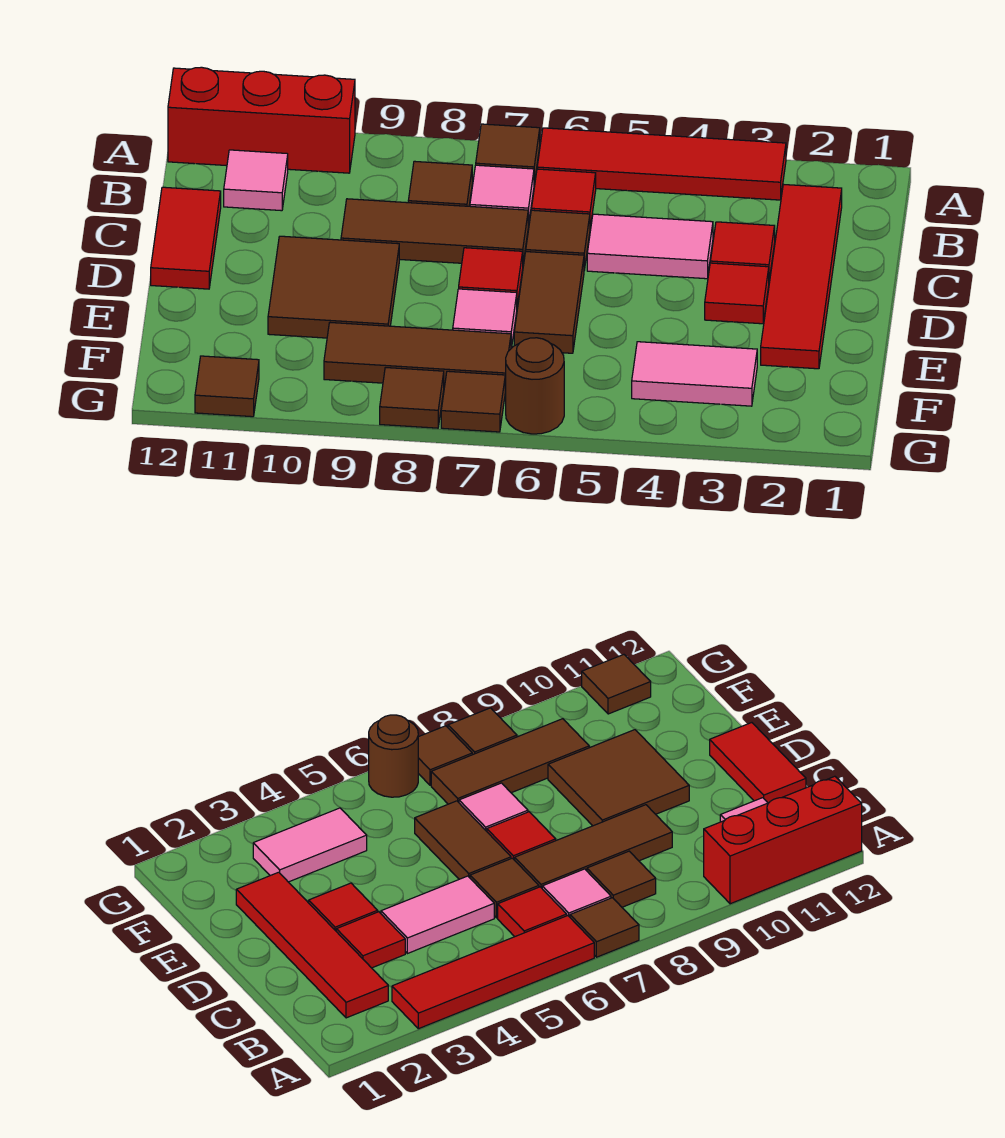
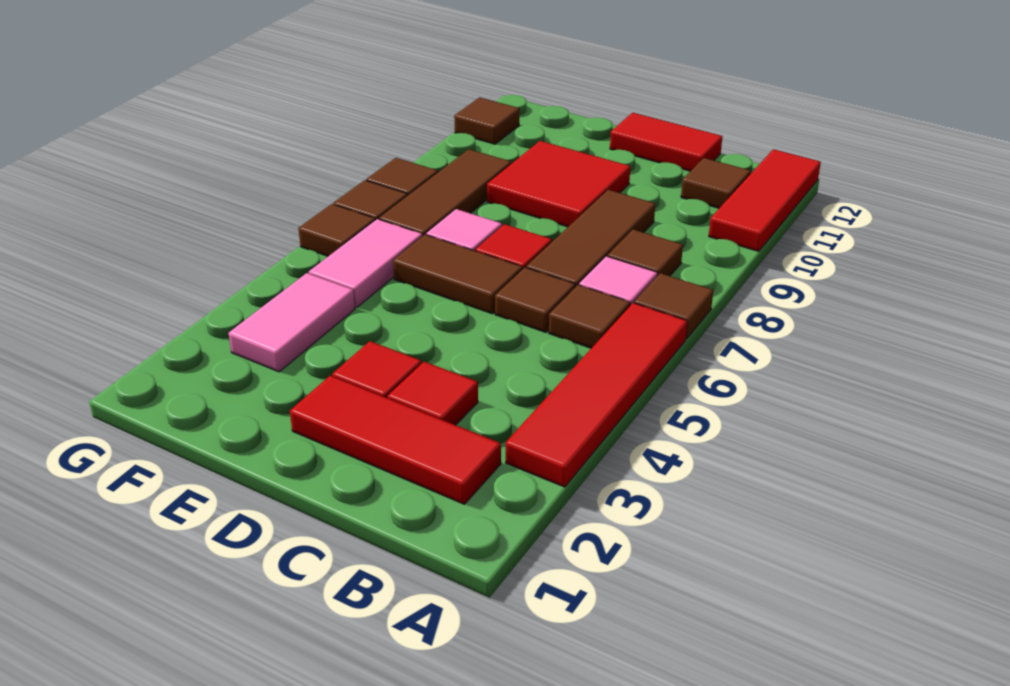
red 1x3 brick [168,67,355,173] -> red 1x3 tile [709,149,821,251]
red 1x4 tile [761,185,842,369] -> red 1x3 tile [290,376,501,504]
red 1x1 tile [532,169,596,227] -> brown 1x1 tile [549,285,630,348]
pink 1x1 tile [224,150,288,211] -> brown 1x1 tile [681,158,751,208]
pink 1x2 tile [587,214,713,279] -> pink 1x2 tile moved to [309,219,422,308]
brown 2x2 tile [268,236,399,338] -> red 2x2 tile [487,141,630,227]
brown 1x1 round brick [505,338,564,434] -> brown 1x1 tile [298,204,375,256]

